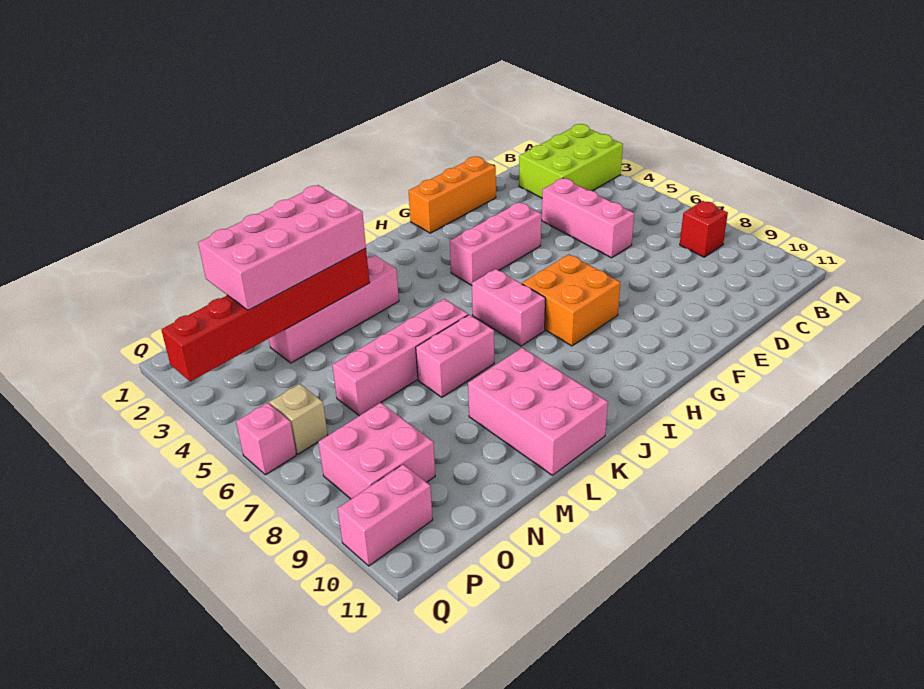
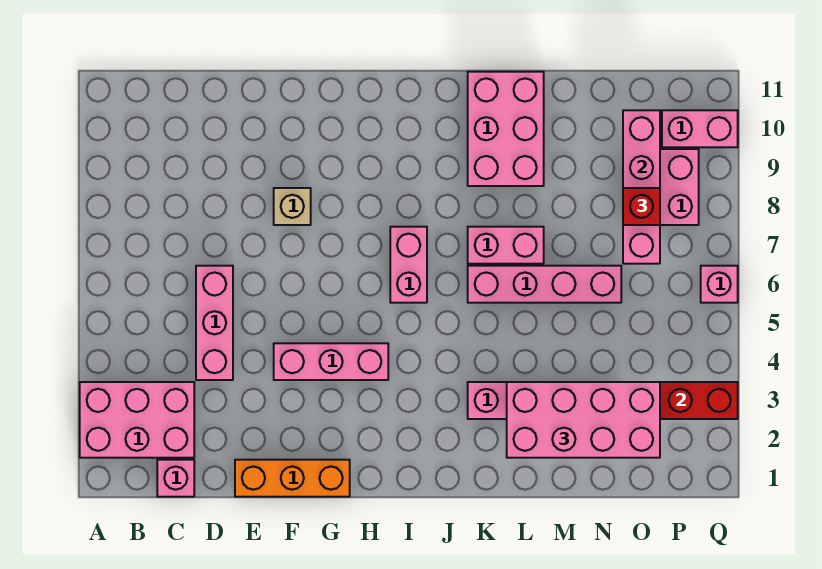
lime 2x3 brick [519,124,623,198] -> pink 2x3 brick [80,382,194,458]
red 1x1 brick [680,201,728,257] -> red 1x1 brick moved to [623,188,660,225]
none -> pink 1x1 brick [157,460,194,497]
orange 2x2 brick [522,254,620,346] -> none
none -> pink 1x4 brick [623,110,660,264]
tan 1x1 brick [269,384,328,454] -> tan 1x1 brick moved to [274,188,311,225]

